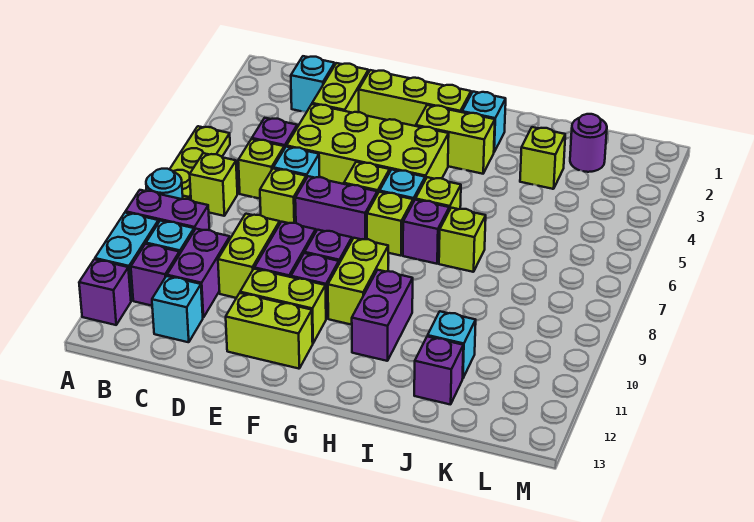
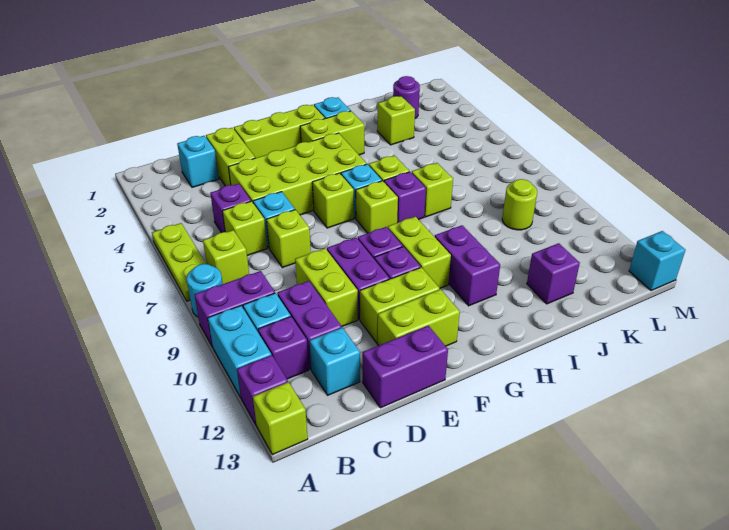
none -> lime 1x1 brick [253,382,308,455]
purple 1x2 brick [295,176,377,240] -> purple 1x2 brick moved to [362,326,448,408]
cyan 1x1 brick [428,311,476,378] -> cyan 1x1 brick moved to [629,231,685,291]
none -> lime 1x1 round brick [502,179,537,230]

